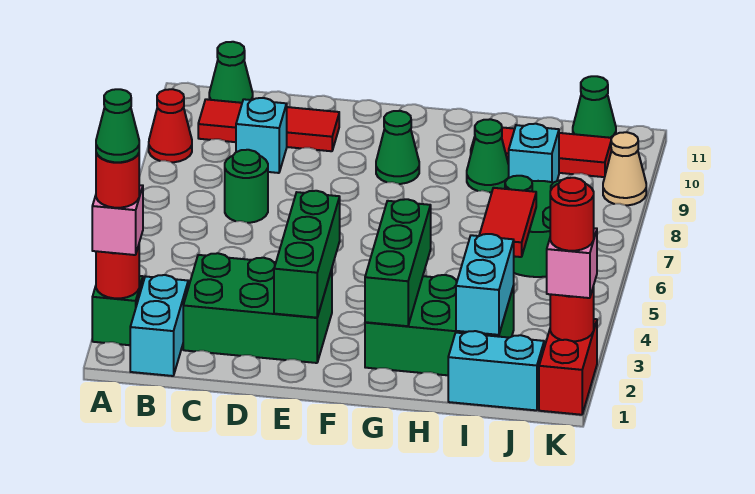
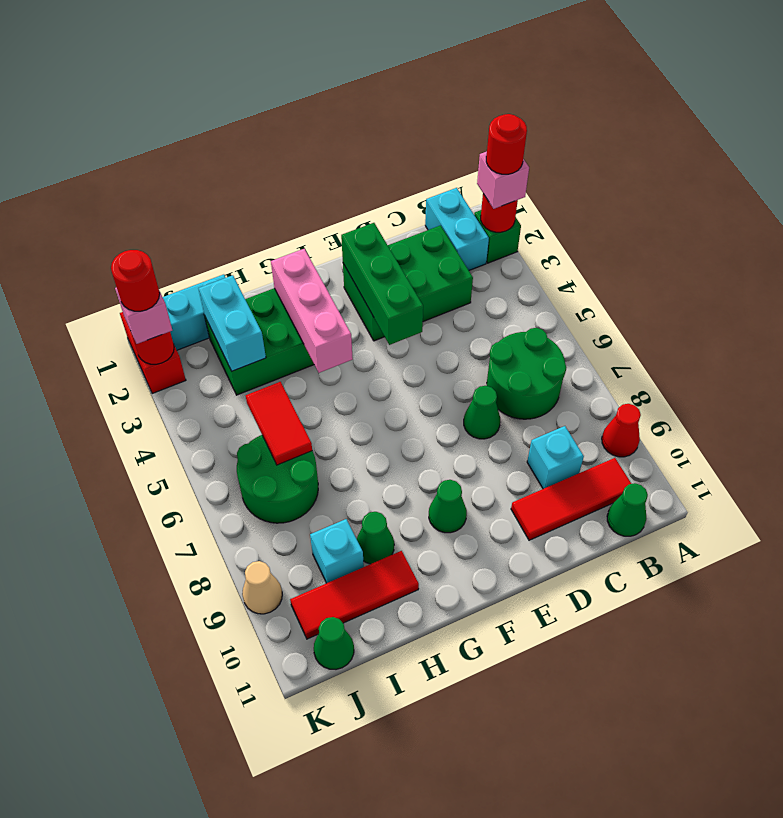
green 1x1 cone [96,89,139,162] -> green 1x1 cone moved to [464,386,500,439]
green 1x1 round brick [225,150,268,223] -> green 2x2 round brick [487,328,566,419]
green 1x3 brick [365,199,431,326] -> pink 1x3 brick [271,249,353,373]

